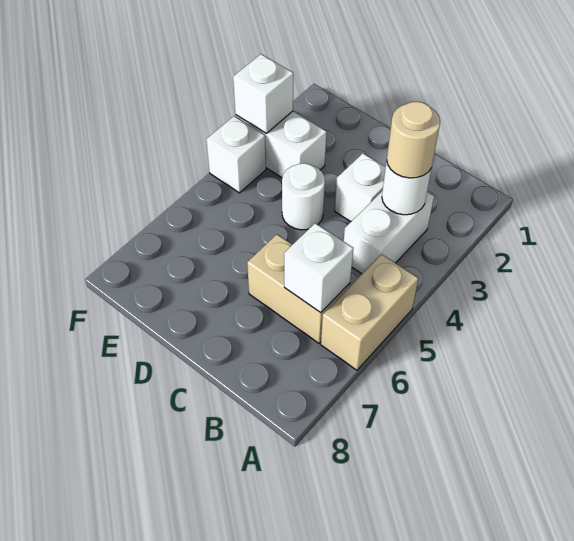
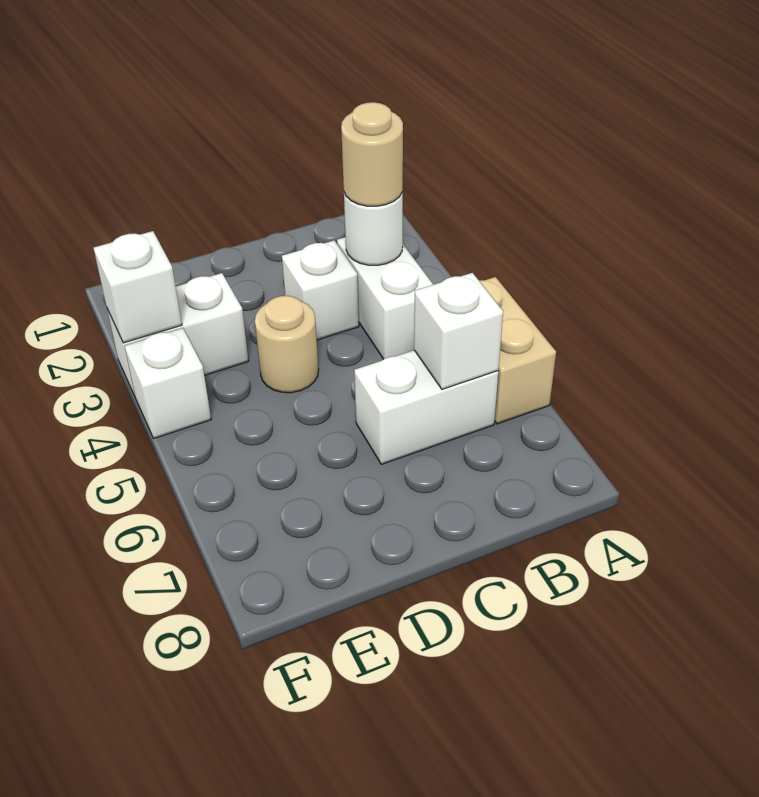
tan 1x2 brick [247,234,350,343] -> white 1x2 brick [354,350,498,464]
white 1x1 round brick [282,163,325,230] -> tan 1x1 round brick [255,296,319,393]

